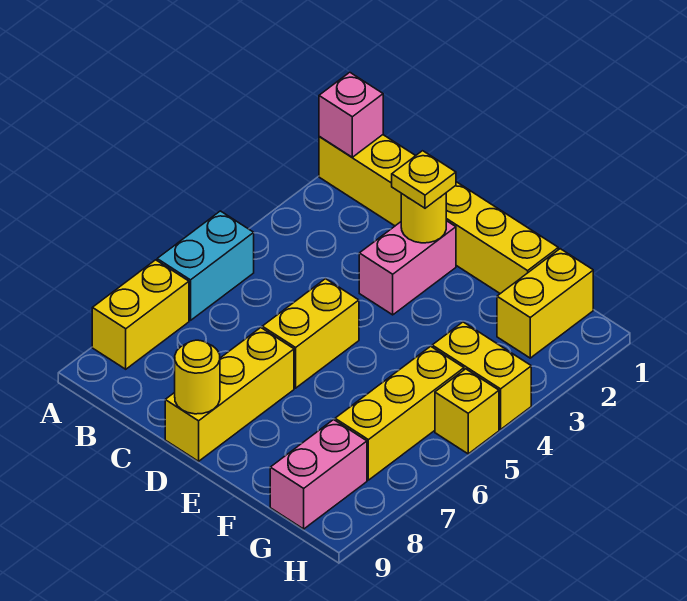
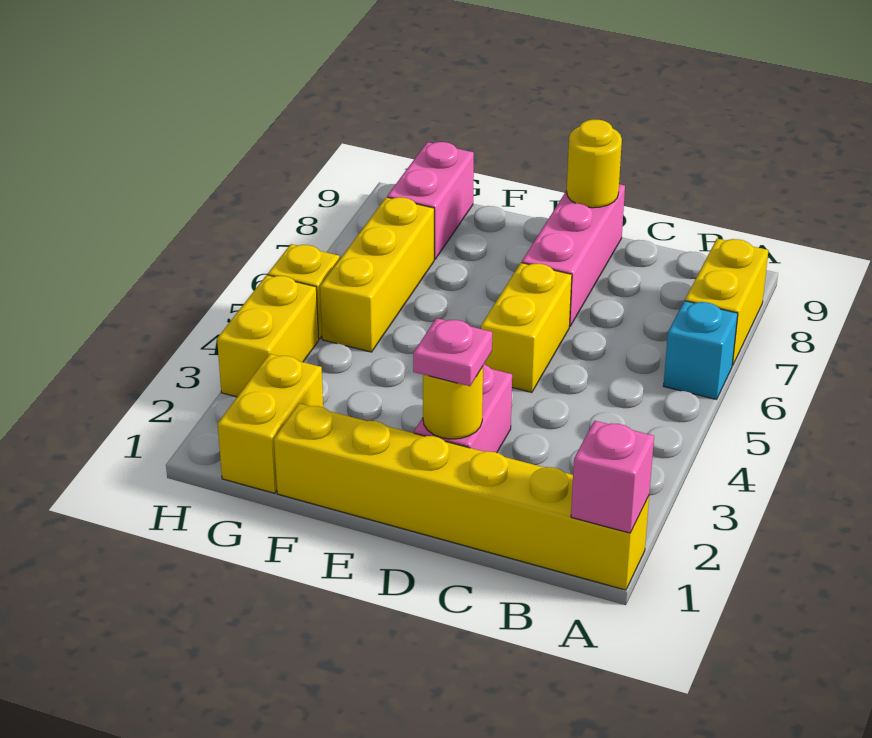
cyan 1x2 brick [157,211,254,320] -> cyan 1x1 brick [664,301,738,399]
yellow 1x1 plate [392,151,456,208] -> pink 1x1 plate [413,318,492,386]
yellow 1x3 brick [165,328,294,461] -> pink 1x3 brick [522,184,625,327]
yellow 1x2 brick [432,322,531,429] -> yellow 1x2 brick turned to [217,275,319,397]

